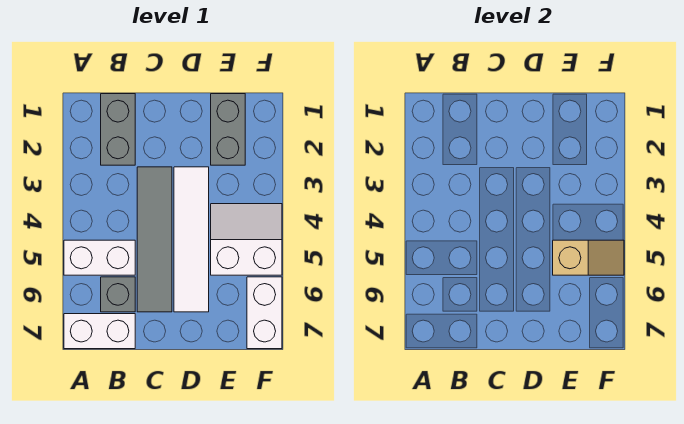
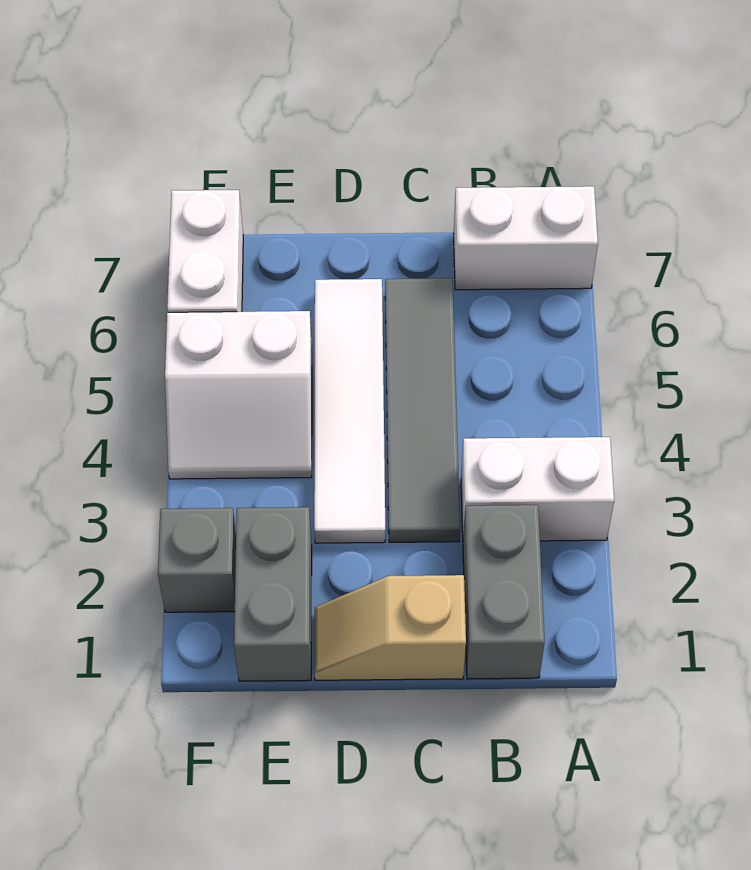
white 1x2 brick [64,240,135,275] -> white 1x2 brick moved to [461,437,614,541]
grey 1x1 brick [101,277,135,312] -> grey 1x1 brick moved to [158,508,236,612]
tan 1x2 slope [553,240,624,275] -> tan 1x2 slope moved to [314,575,466,680]

